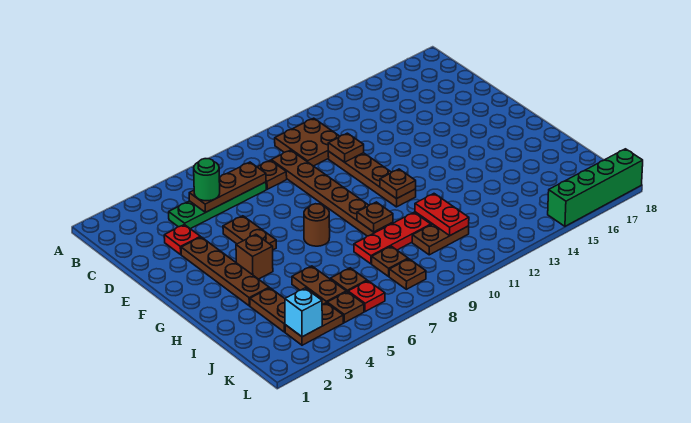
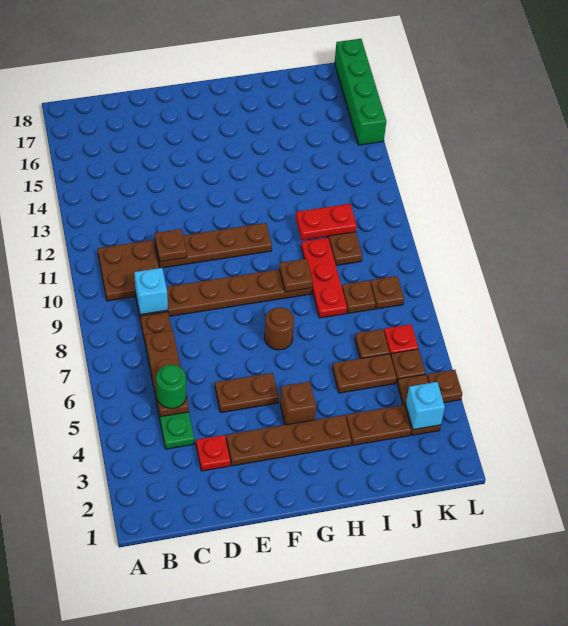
none -> cyan 1x1 brick [134,268,168,315]
brown 1x1 plate [380,169,416,199] -> brown 1x1 plate moved to [427,370,462,403]

